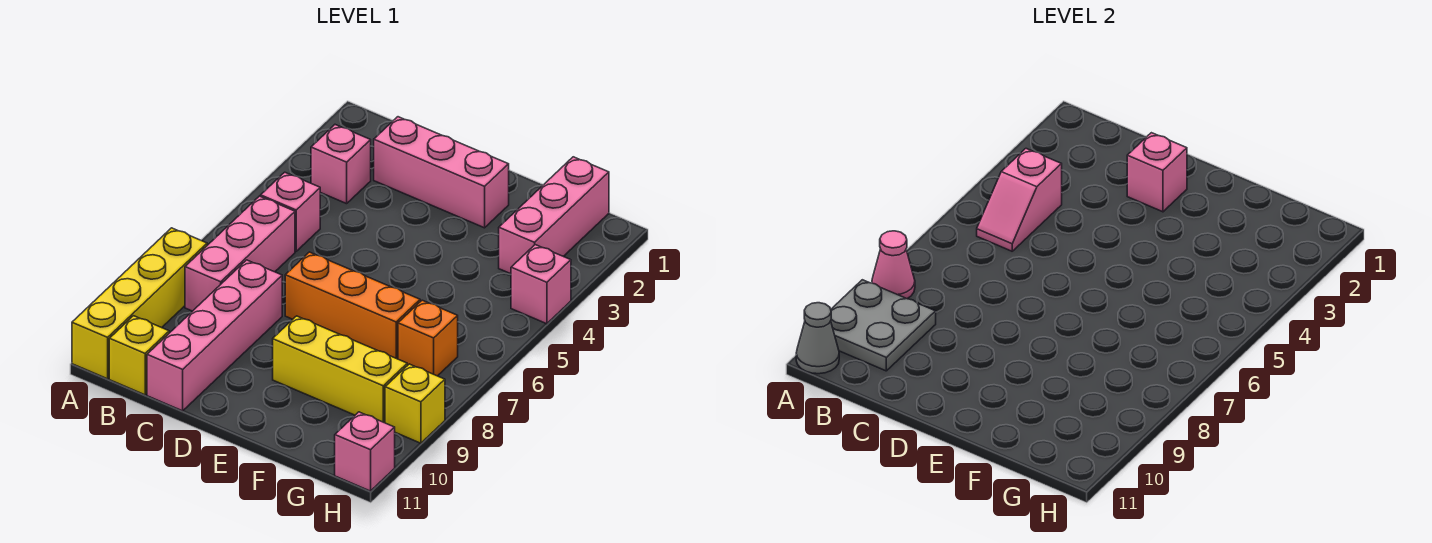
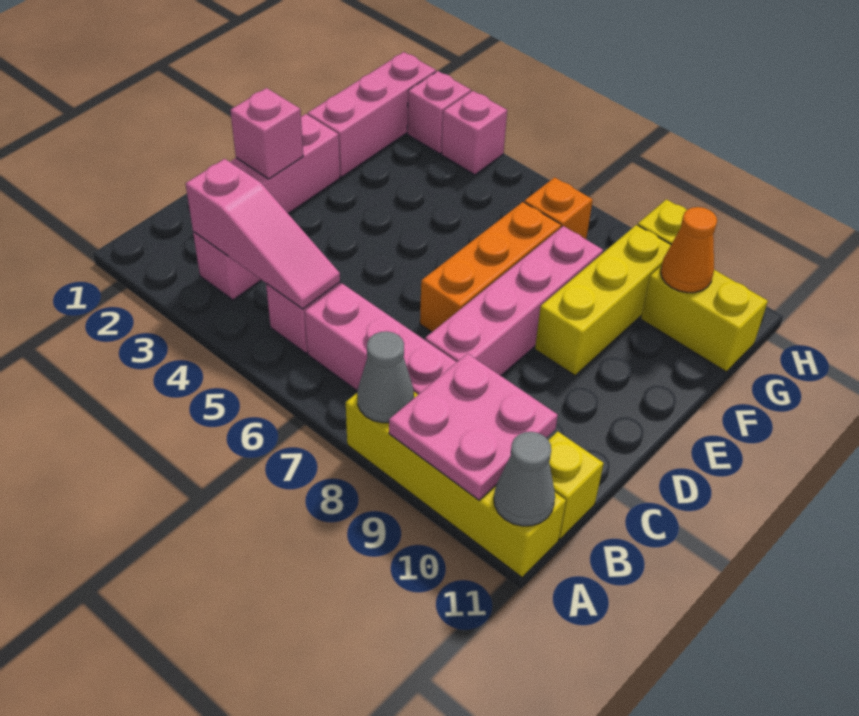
pink 1x1 cone [872,231,915,299] -> grey 1x1 cone [357,331,414,423]
grey 2x2 plate [831,280,936,371] -> pink 2x2 plate [389,353,558,500]
pink 1x2 slope [977,149,1062,251] -> pink 1x3 slope [186,159,340,309]
pink 1x4 brick [147,260,282,411] -> pink 1x4 brick turned to [425,226,603,376]
pink 1x3 brick [499,157,609,274] -> pink 1x3 brick turned to [308,52,436,177]
none -> yellow 1x2 brick [641,266,768,372]
none -> orange 1x1 cone [661,207,717,293]
pink 1x1 brick [335,412,395,491] -> pink 1x1 brick moved to [407,71,471,154]

